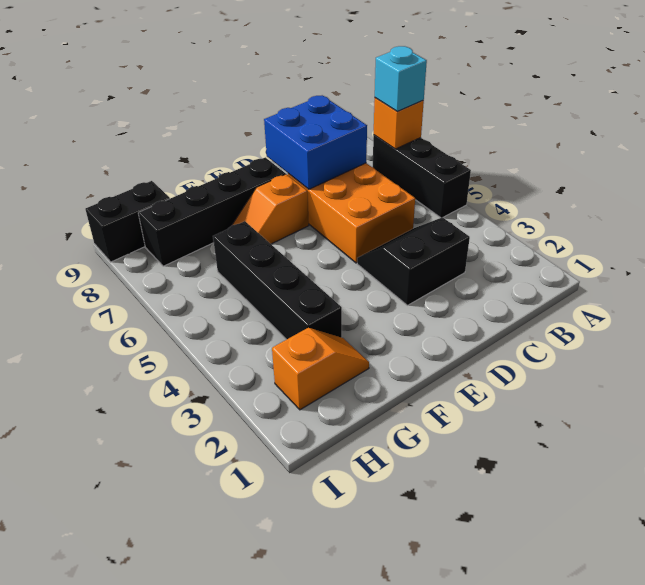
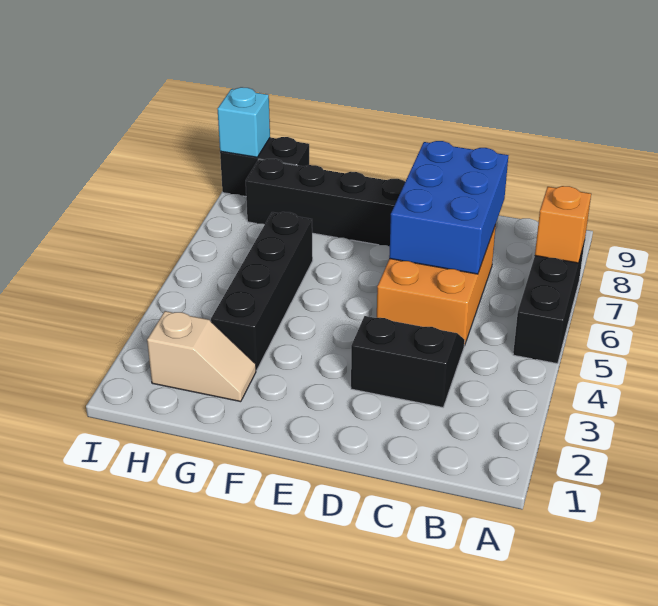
cyan 1x1 brick [375,46,427,111] -> cyan 1x1 brick moved to [218,87,270,157]
blue 2x2 brick [264,96,367,189] -> blue 2x3 brick [389,141,508,274]
orange 1x2 slope [232,174,309,244] -> none
orange 1x2 slope [272,328,369,410] -> tan 1x2 slope [147,311,256,402]

